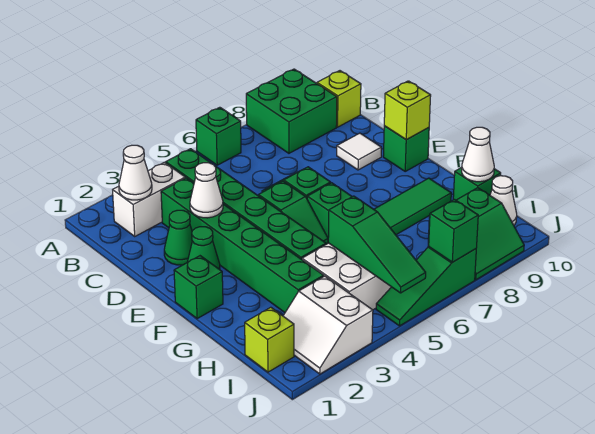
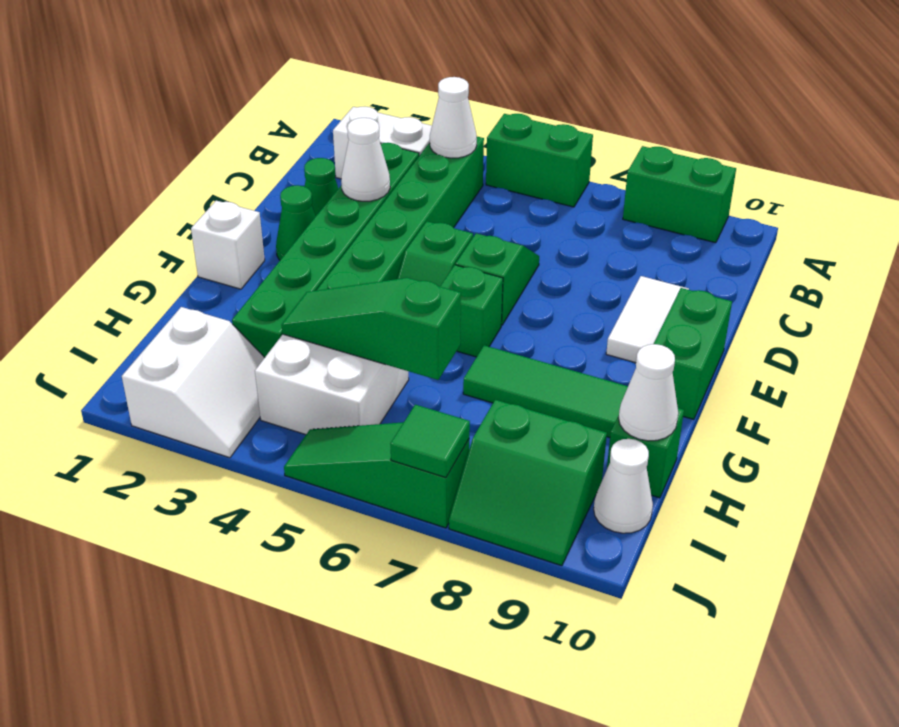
green 1x1 brick [196,107,241,165] -> green 1x2 brick [486,114,593,207]
green 2x2 brick [246,69,337,153] -> green 1x2 brick [623,146,736,243]
white 1x1 cone [119,145,152,200] -> white 1x1 cone moved to [430,77,477,158]
lime 1x1 brick [317,71,361,127] -> none
white 1x1 tile [337,133,381,170] -> white 1x2 tile [606,276,689,363]
green 1x1 brick [383,126,429,171] -> green 1x2 brick [654,288,732,419]
lime 1x1 brick [384,81,431,140] -> none
green 1x1 brick [174,256,223,319] -> white 1x1 brick [191,201,265,289]
green 1x3 slope [328,196,426,293] -> green 1x3 slope turned to [282,278,461,380]
lime 1x1 brick [245,307,294,372] -> none
white 2x2 slope [283,276,373,374] -> white 2x2 slope turned to [122,307,265,458]
green 1x1 brick [429,199,478,262] -> green 1x1 tile [390,405,470,478]

